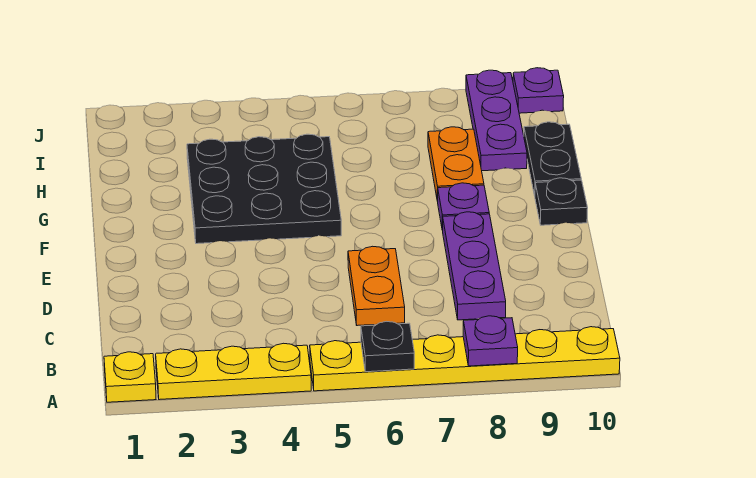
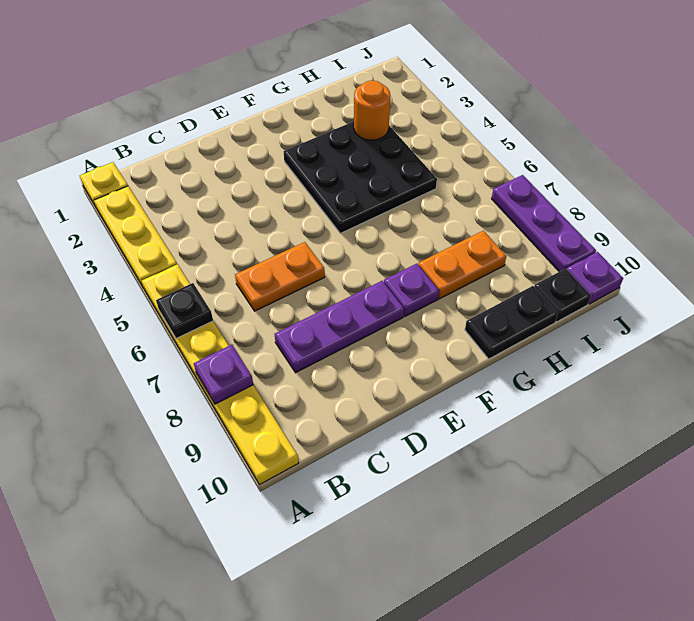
black 1x1 plate [535,178,588,225] -> black 1x1 plate moved to [534,269,591,322]
none -> orange 1x1 round brick [354,80,390,140]
purple 1x3 plate [466,70,527,171] -> purple 1x3 plate turned to [492,175,596,272]

